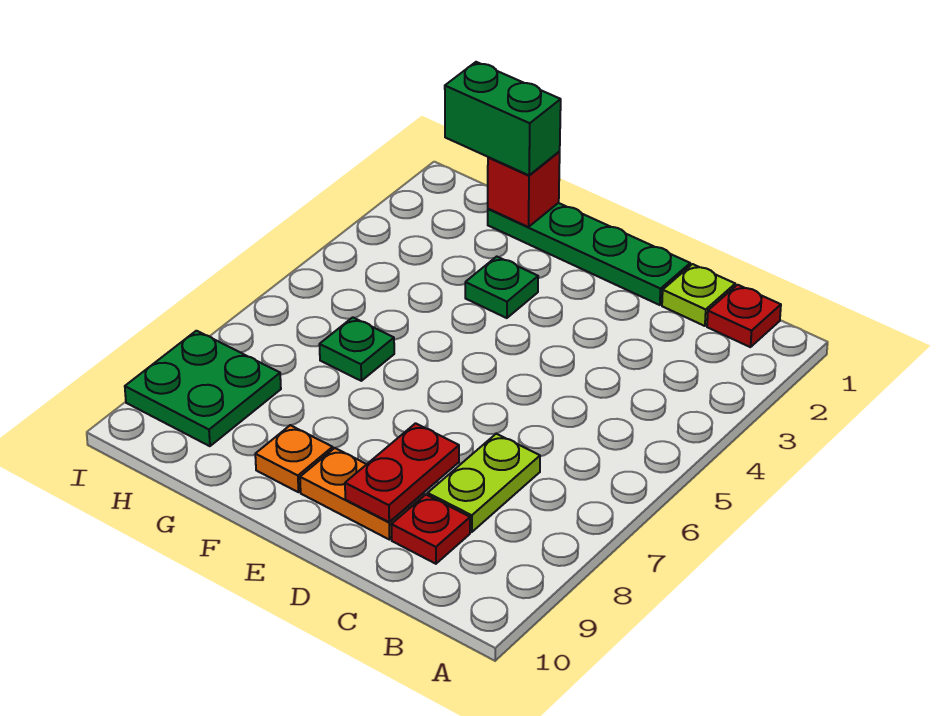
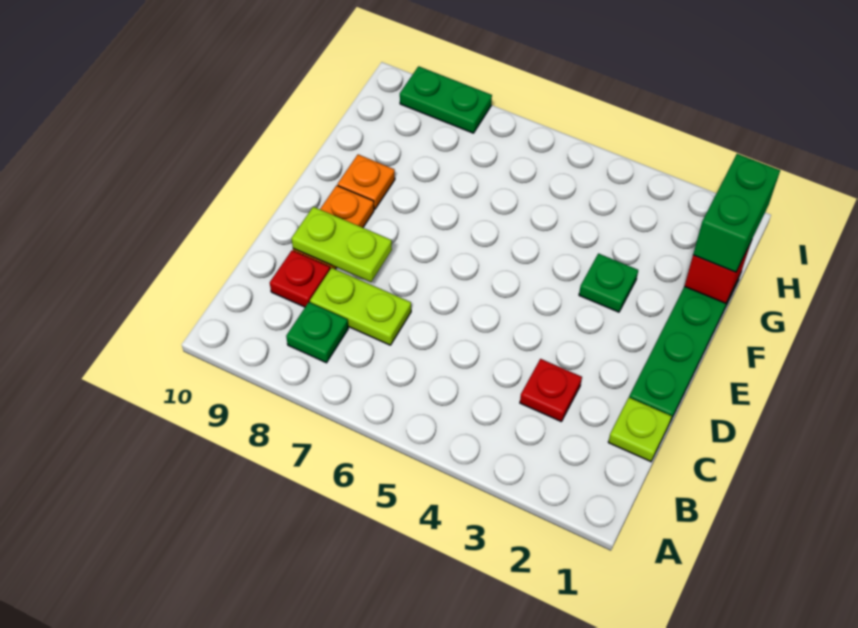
red 1x1 plate [707,285,781,347] -> red 1x1 plate moved to [520,359,582,422]
red 1x2 plate [345,423,459,522] -> lime 1x2 plate [291,207,392,282]
green 1x1 plate [320,317,394,381] -> green 1x1 plate moved to [286,302,348,363]
green 2x2 plate [125,331,281,446] -> green 1x2 plate [400,66,492,133]

